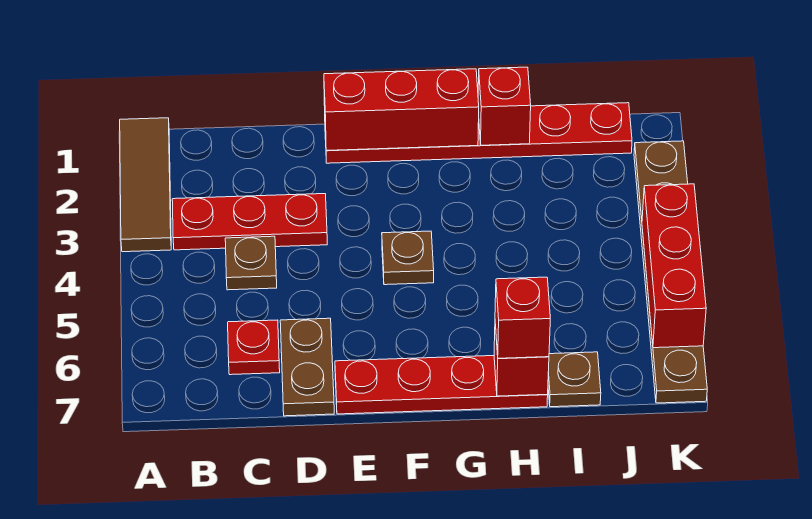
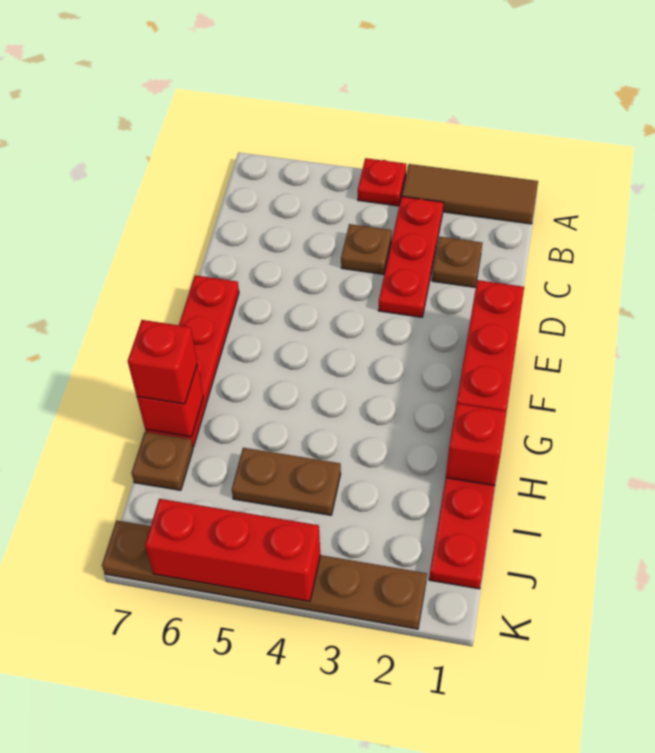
red 1x1 plate [228,320,280,375] -> red 1x1 plate moved to [358,158,406,206]
brown 1x2 plate [280,318,334,416] -> brown 1x2 plate moved to [232,448,341,515]
brown 1x1 plate [382,231,434,285] -> brown 1x1 plate moved to [432,237,482,287]

